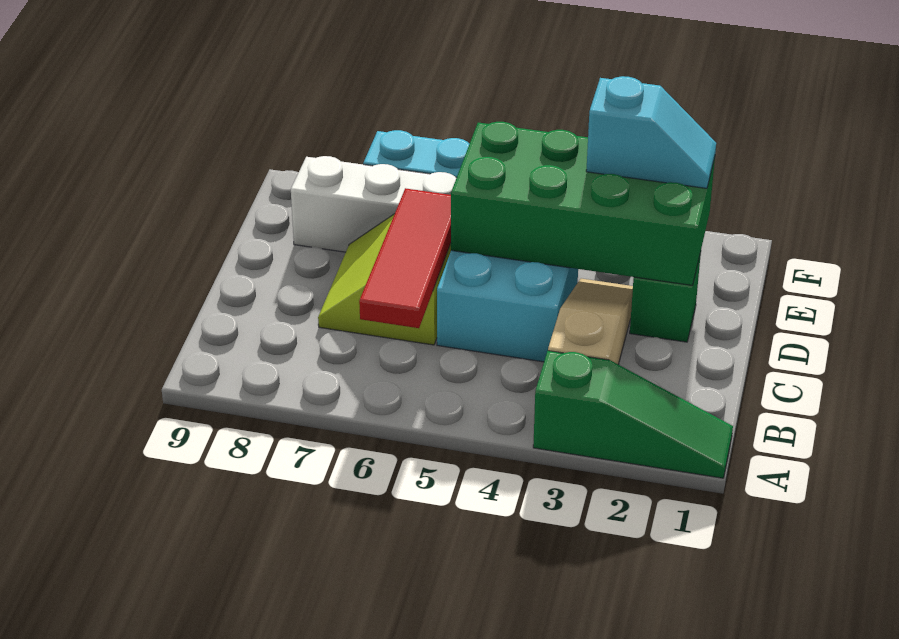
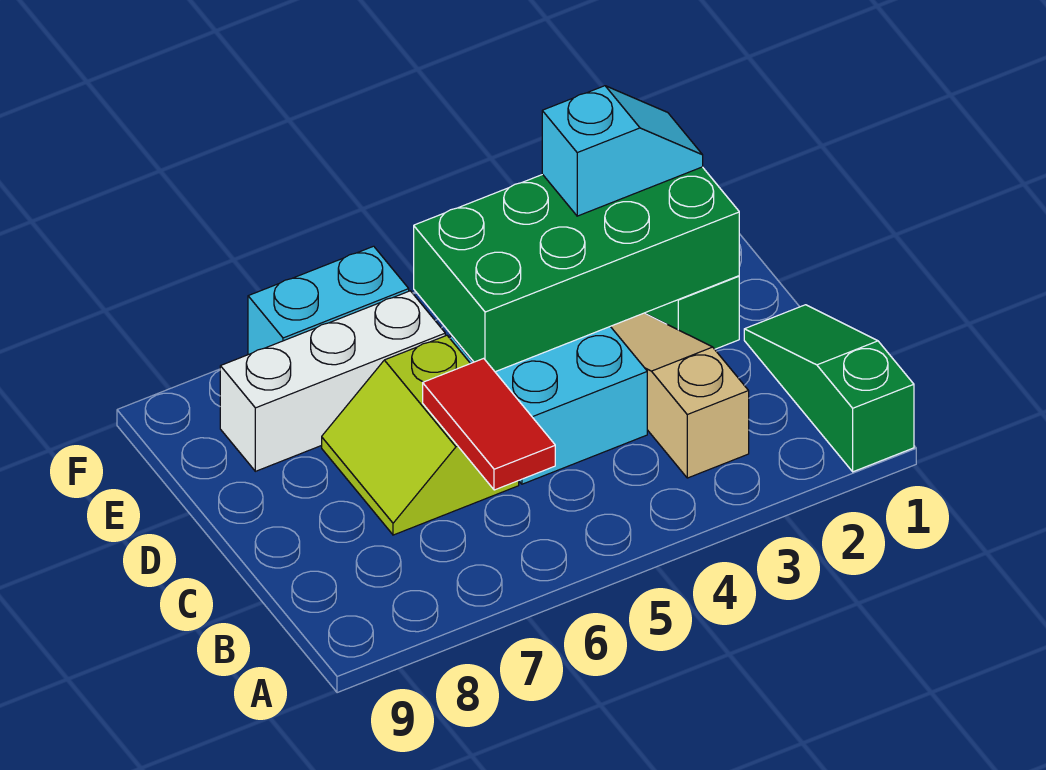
green 1x3 slope [533,351,733,478] -> green 1x3 slope turned to [744,305,914,472]
red 1x3 tile [359,188,451,328] -> red 1x2 tile [423,358,555,490]

